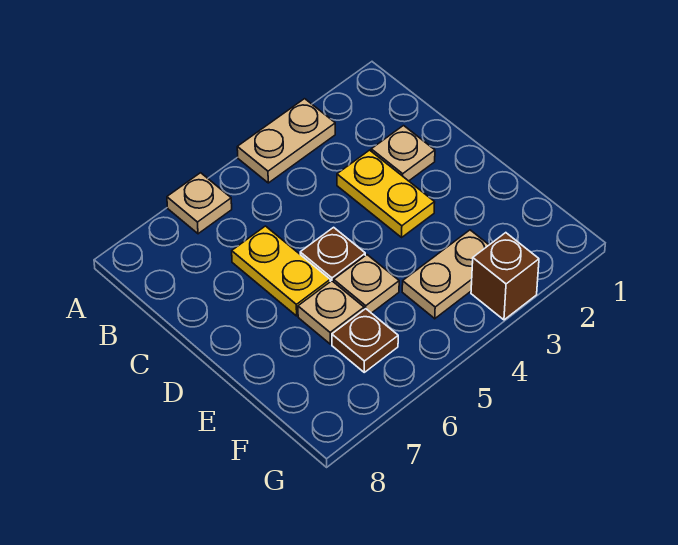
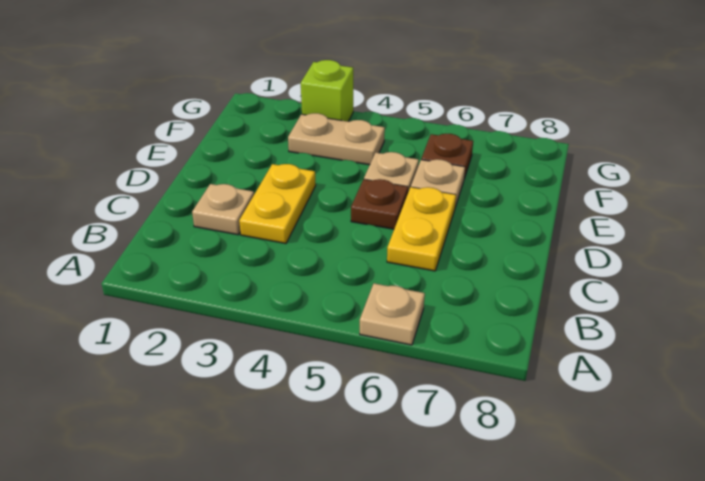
tan 1x2 plate [237,99,335,183] -> none
brown 1x1 brick [471,233,539,320] -> lime 1x1 brick [301,60,353,121]

